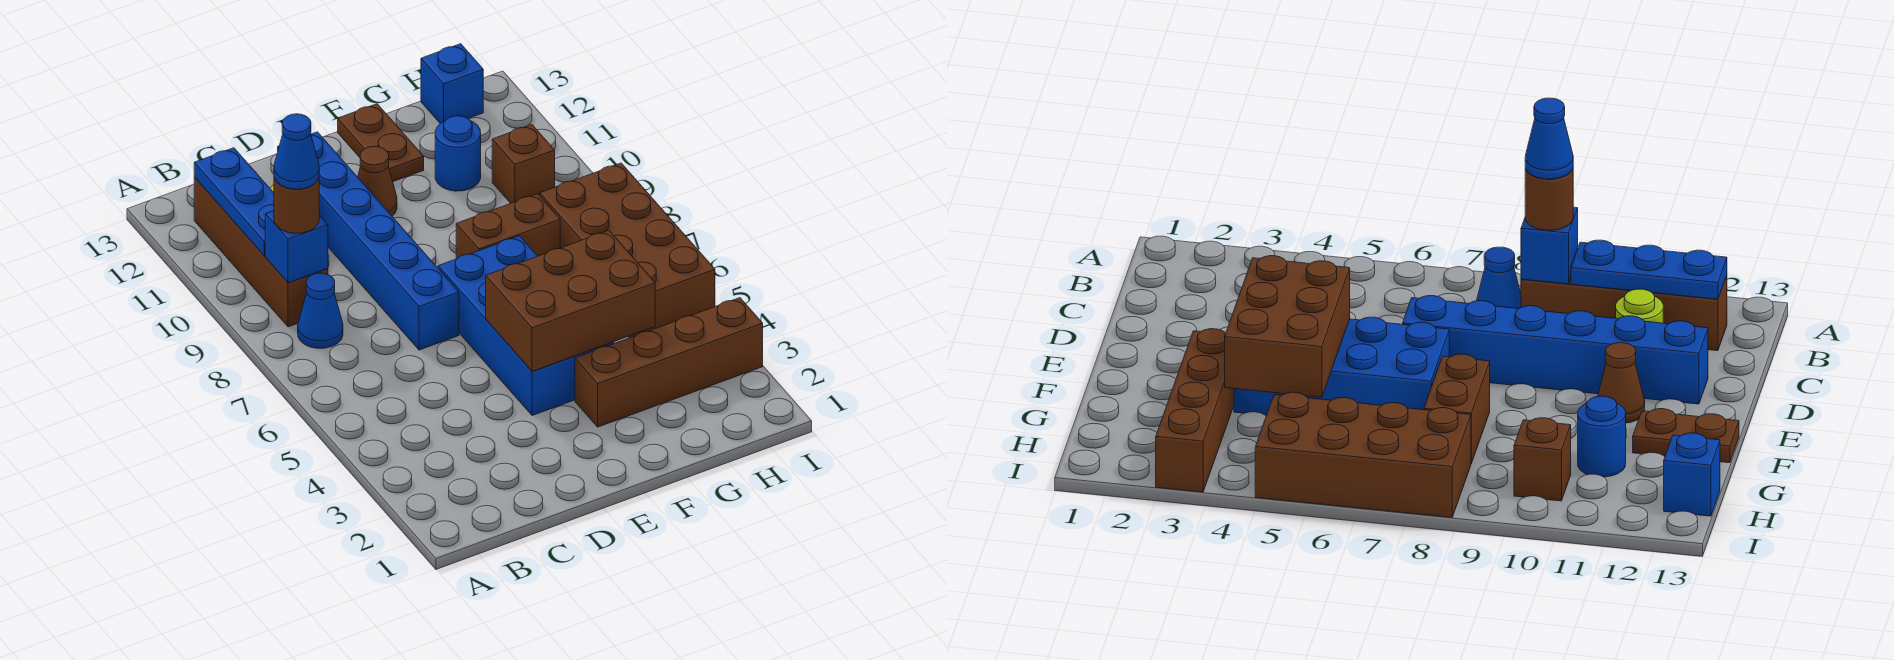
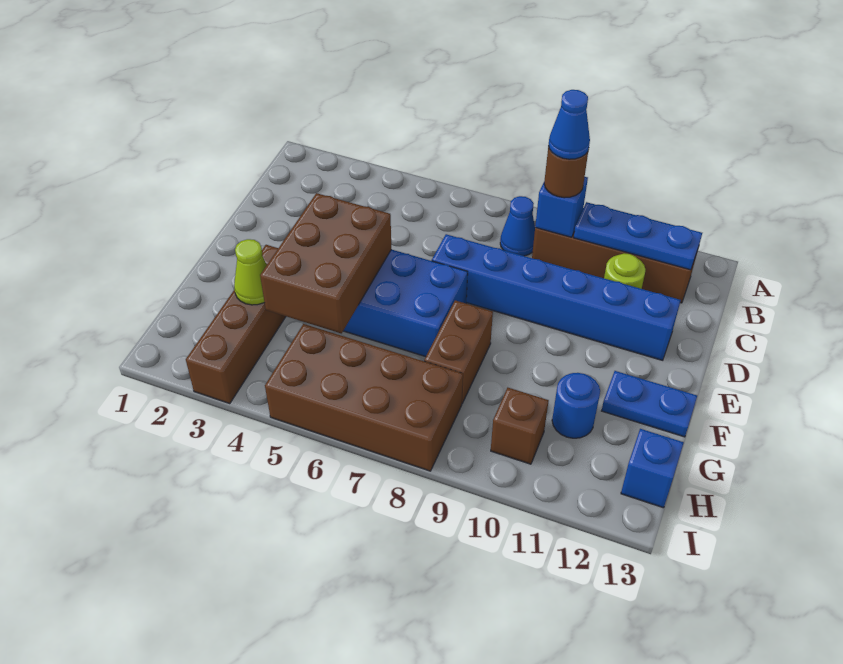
brown 1x1 cone [358,146,397,216] -> none
brown 1x2 plate [338,104,424,182] -> blue 1x2 plate [602,371,697,437]
none -> lime 1x1 cone [234,239,267,305]

